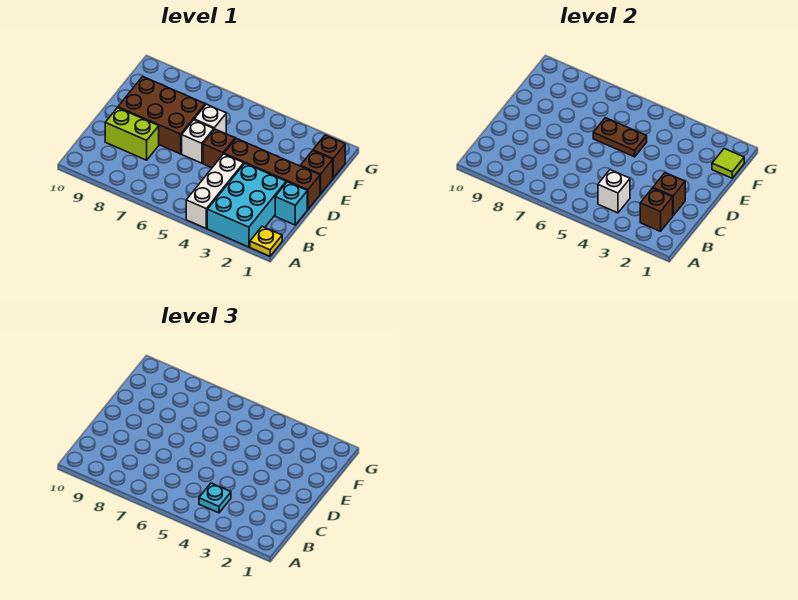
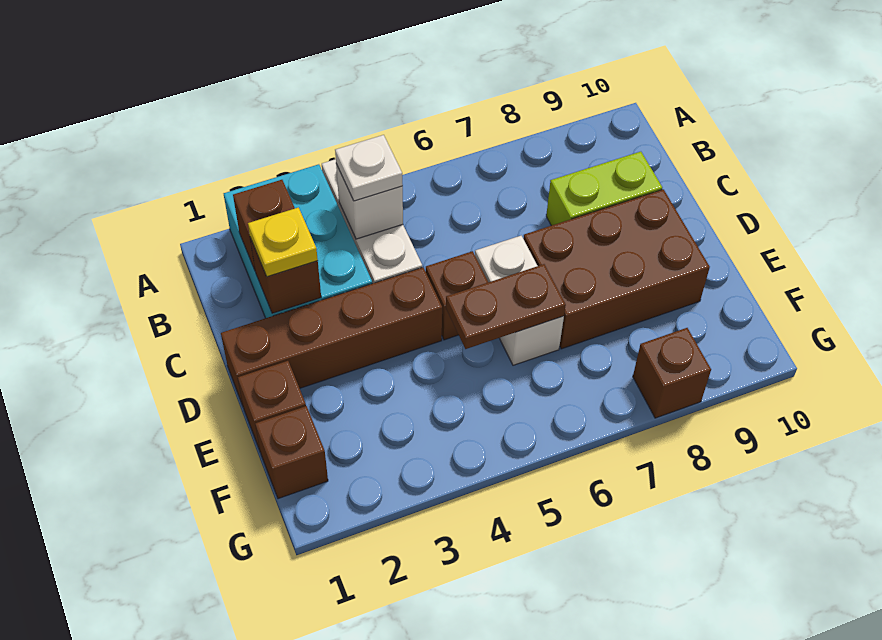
yellow 1x1 plate [250,227,282,256] -> yellow 1x1 plate moved to [248,208,318,277]
cyan 1x1 plate [199,483,231,513] -> white 1x1 plate [335,135,403,201]
cyan 1x1 brick [275,182,307,225] -> none
lime 1x1 tile [712,149,744,178] -> none
none -> brown 1x1 brick [633,328,711,418]

